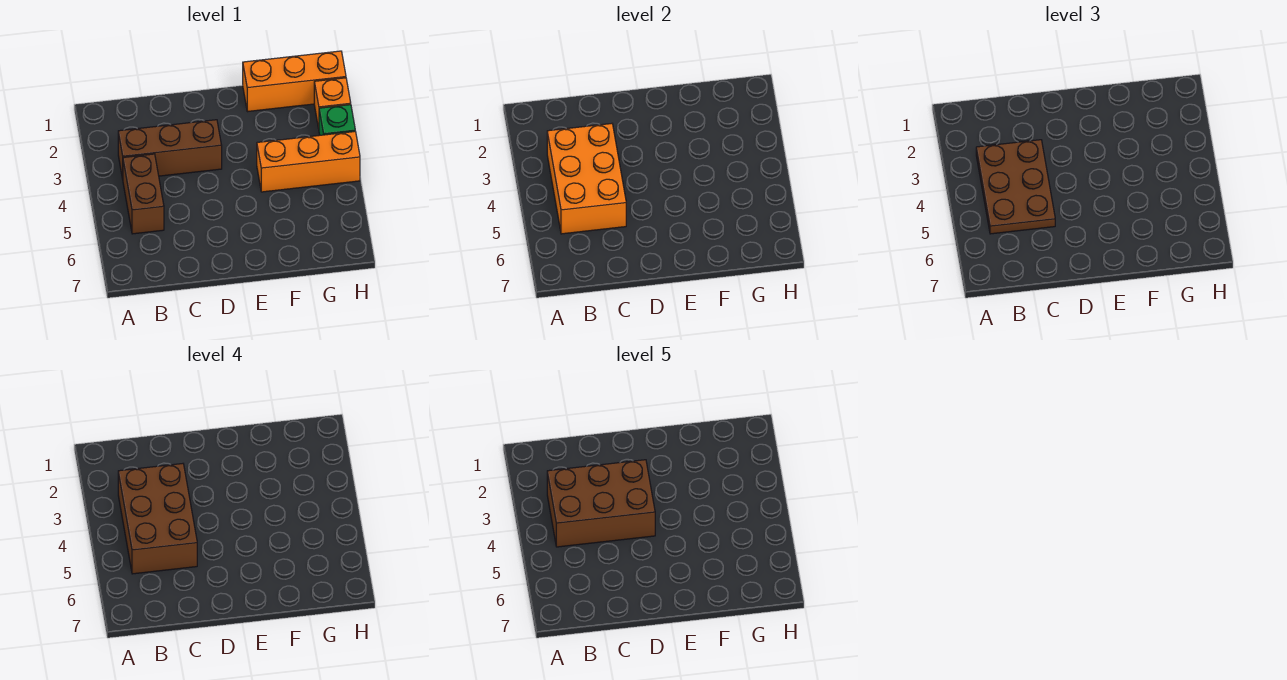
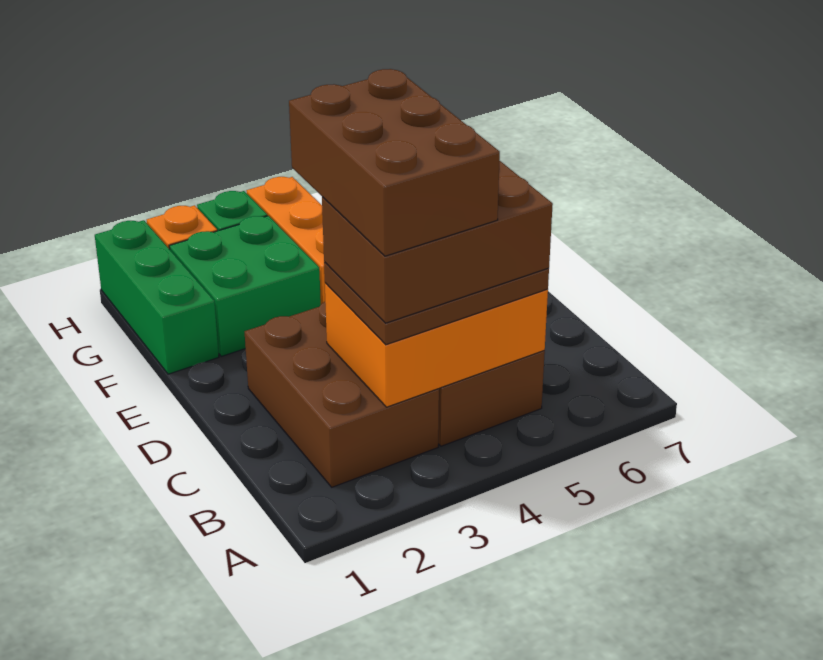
brown 1x3 brick [118,120,222,179] -> brown 2x3 brick [245,302,439,487]
orange 1x3 brick [243,51,346,112] -> green 1x3 brick [95,220,219,374]
none -> green 2x2 brick [169,216,321,356]

